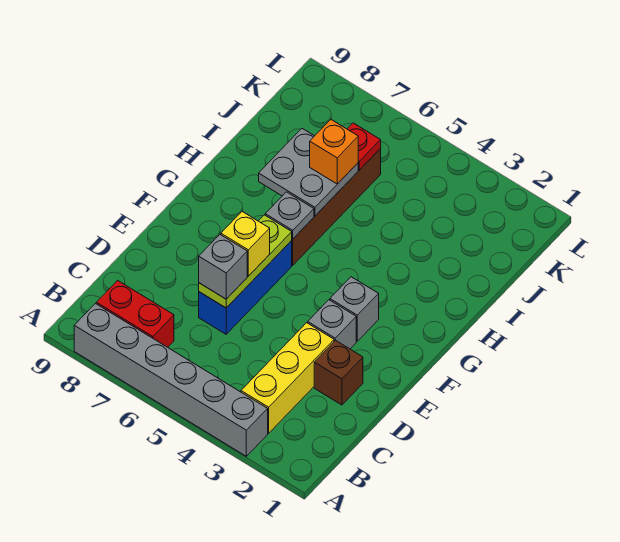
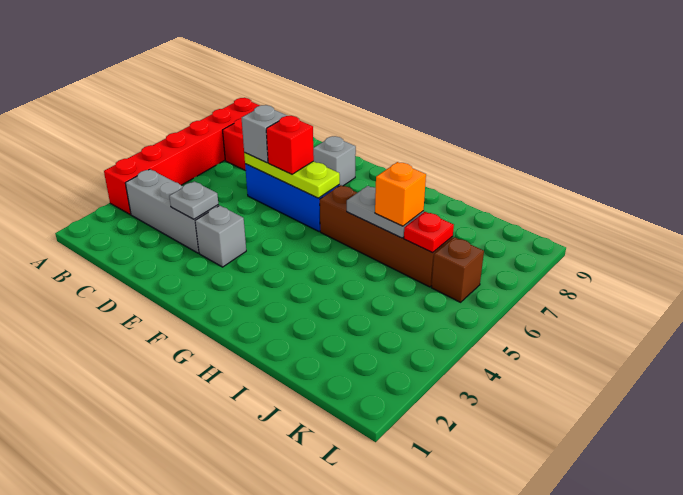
grey 1x6 brick [74,304,268,456] -> red 1x6 brick [104,98,260,214]
yellow 1x3 brick [241,323,334,433] -> grey 1x3 brick [125,169,219,253]
brown 1x1 brick [314,340,363,405] -> brown 1x1 brick moved to [431,237,484,302]
yellow 1x1 brick [221,211,270,276] -> red 1x1 brick [266,116,314,174]
grey 1x1 brick [330,277,379,341] -> grey 1x1 brick moved to [313,136,356,186]
grey 1x1 plate [265,192,314,239] -> grey 1x1 plate moved to [169,181,218,219]
grey 2x2 plate [259,129,358,216] -> grey 1x2 plate [347,186,423,238]

